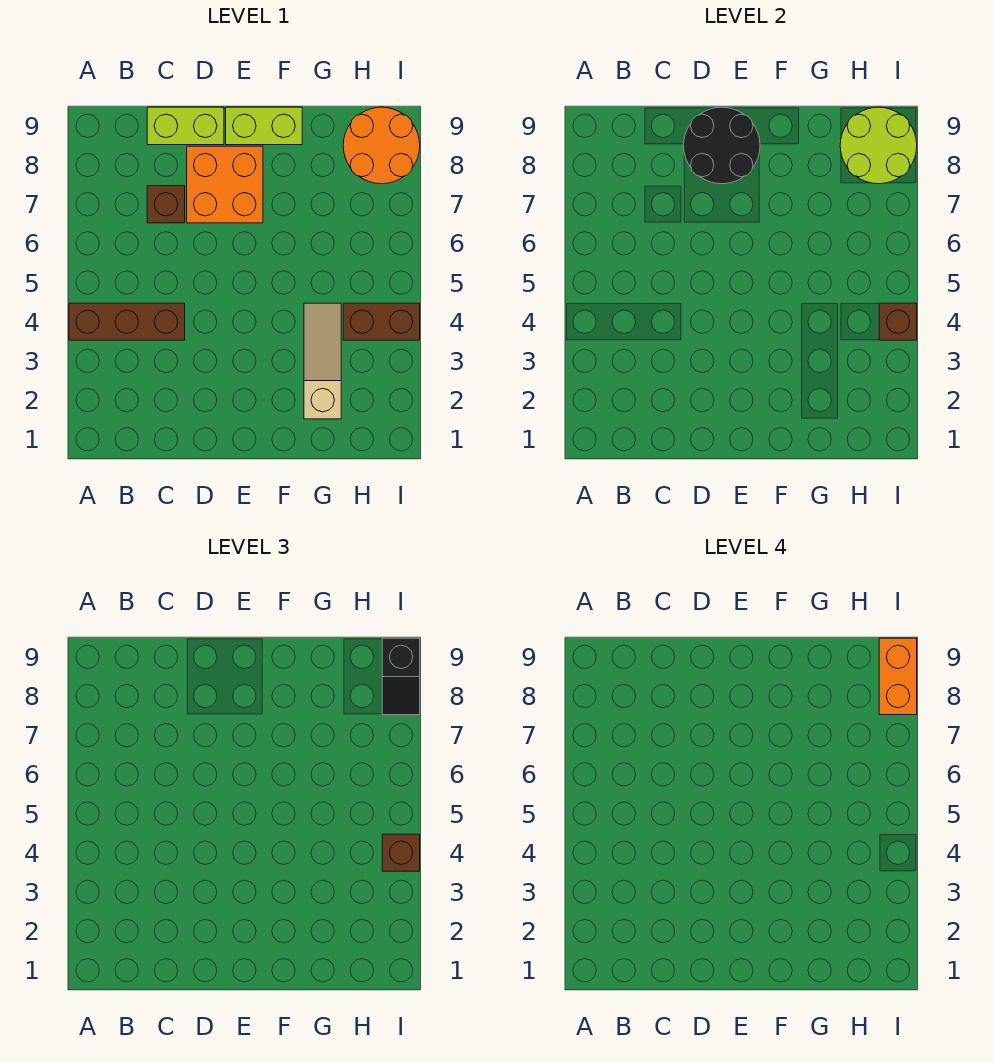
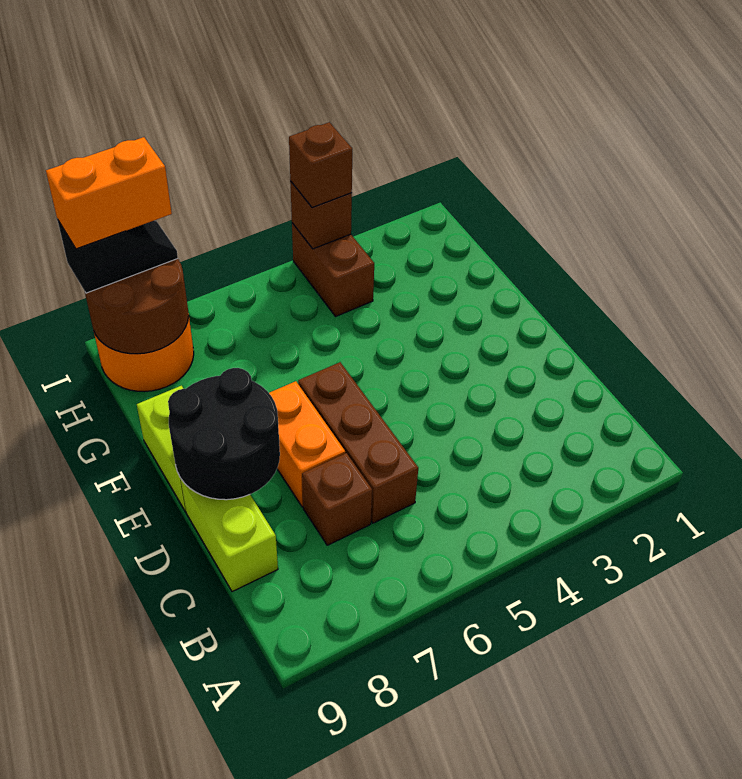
brown 1x3 brick [69,303,185,340] -> brown 1x3 brick moved to [298,362,418,523]
orange 2x2 brick [187,146,263,223] -> orange 1x2 brick [269,381,345,507]
tan 1x3 slope [304,303,341,419] -> none
lime 2x2 round brick [840,107,917,184] -> brown 2x2 round brick [85,259,189,354]

